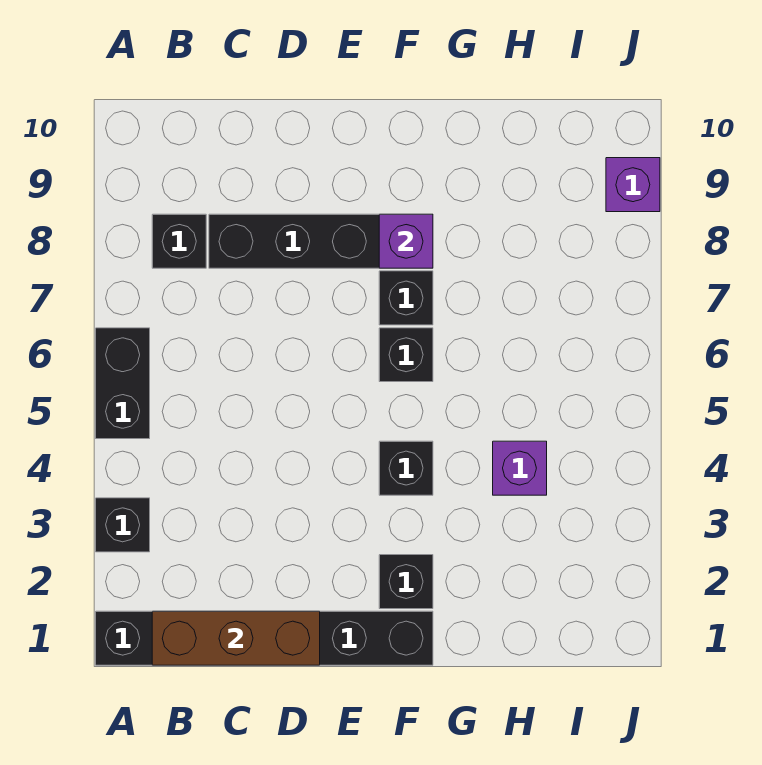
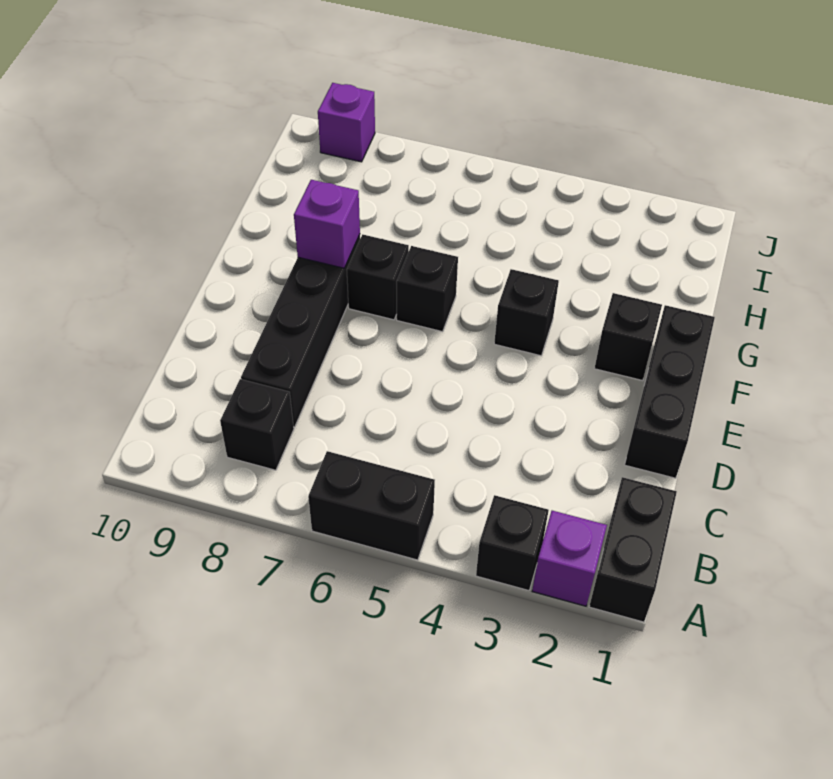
brown 1x3 brick [152,611,320,665] -> none
purple 1x1 brick [493,441,547,495] -> purple 1x1 brick moved to [532,511,607,606]

